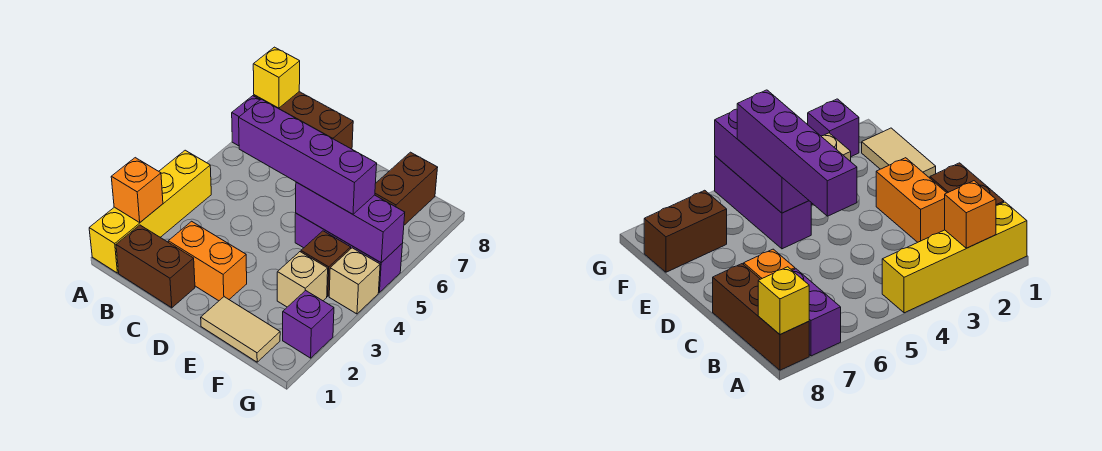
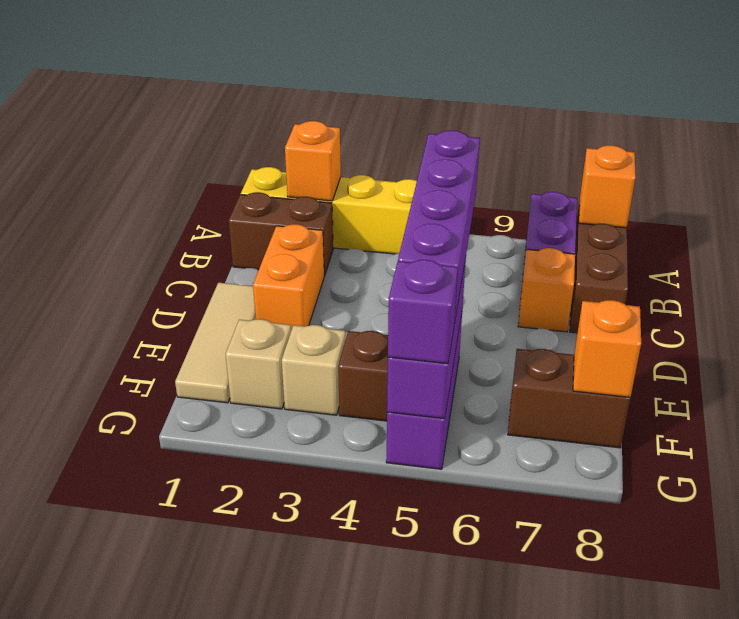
yellow 1x1 brick [253,47,300,108] -> orange 1x1 brick [579,145,636,228]
brown 1x2 brick [116,225,195,308] -> brown 1x2 brick turned to [229,192,333,276]
tan 1x2 tile [201,297,280,362] -> tan 1x3 tile [175,283,256,403]
none -> orange 1x1 brick [573,300,641,397]
purple 1x1 brick [283,290,334,358] -> purple 1x1 brick moved to [388,260,458,364]
tan 1x1 brick [329,248,380,314] -> tan 1x1 brick moved to [226,319,291,409]

